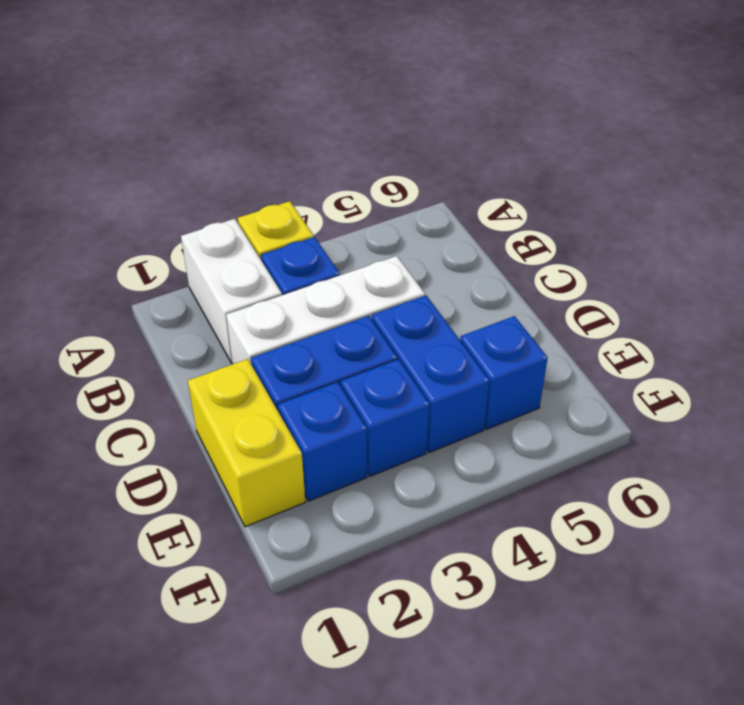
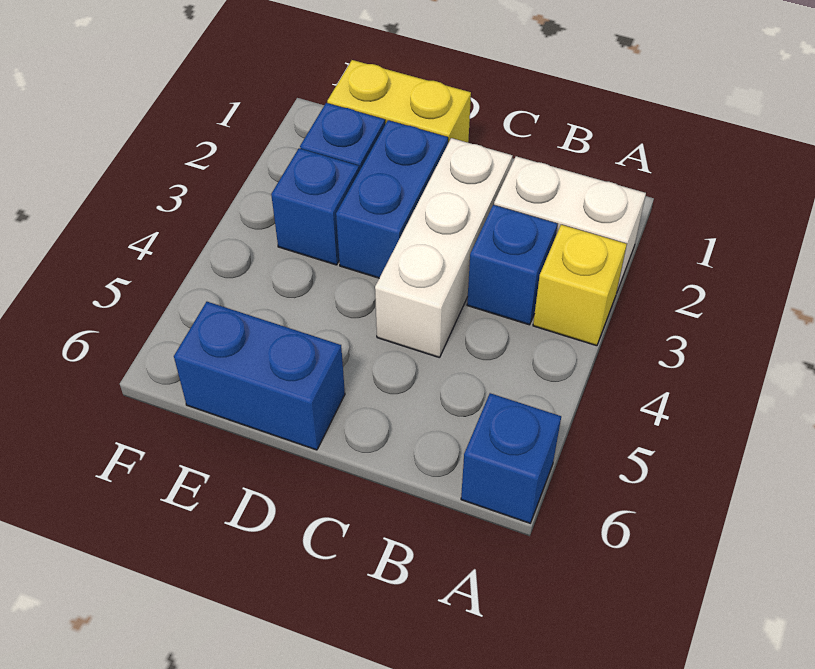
blue 1x2 brick [372,295,489,453] -> blue 1x2 brick moved to [174,302,345,450]
blue 1x1 brick [460,316,548,429] -> blue 1x1 brick moved to [461,393,561,523]

